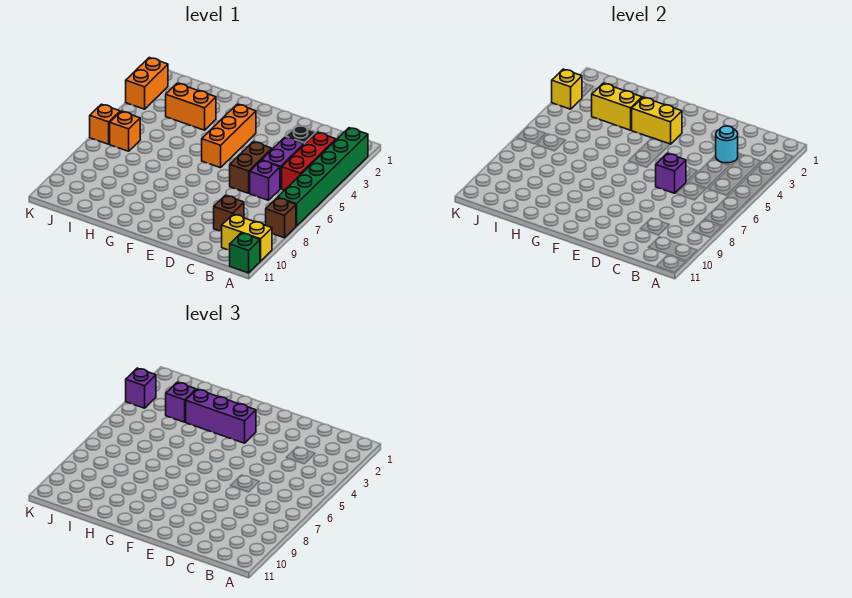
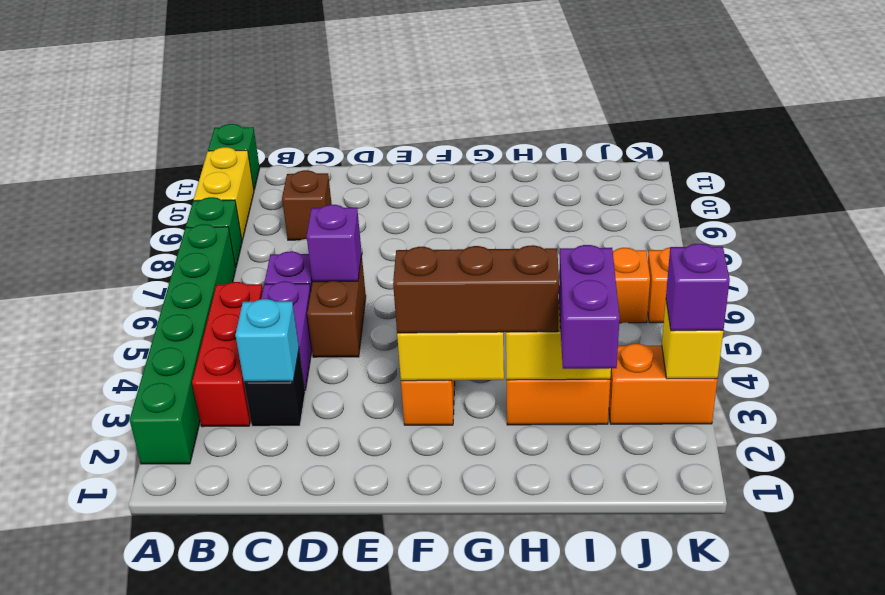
brown 1x1 brick [266,198,296,238] -> green 1x1 brick [186,197,242,267]
yellow 1x2 brick [222,214,272,261] -> yellow 1x2 brick turned to [194,147,254,240]
cyan 1x1 round brick [716,126,738,163] -> cyan 1x1 brick [235,299,299,382]
purple 1x3 brick [186,389,256,443] -> brown 1x3 brick [393,245,559,333]
purple 1x1 brick [166,382,196,422] -> purple 1x2 brick [559,245,620,369]
orange 1x2 brick [126,58,168,109] -> orange 1x2 brick turned to [609,344,717,424]

